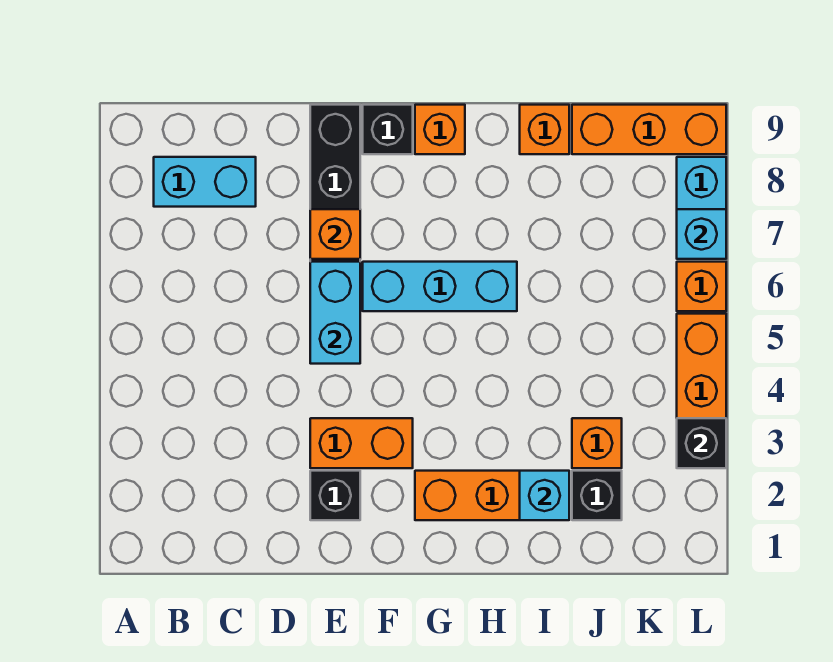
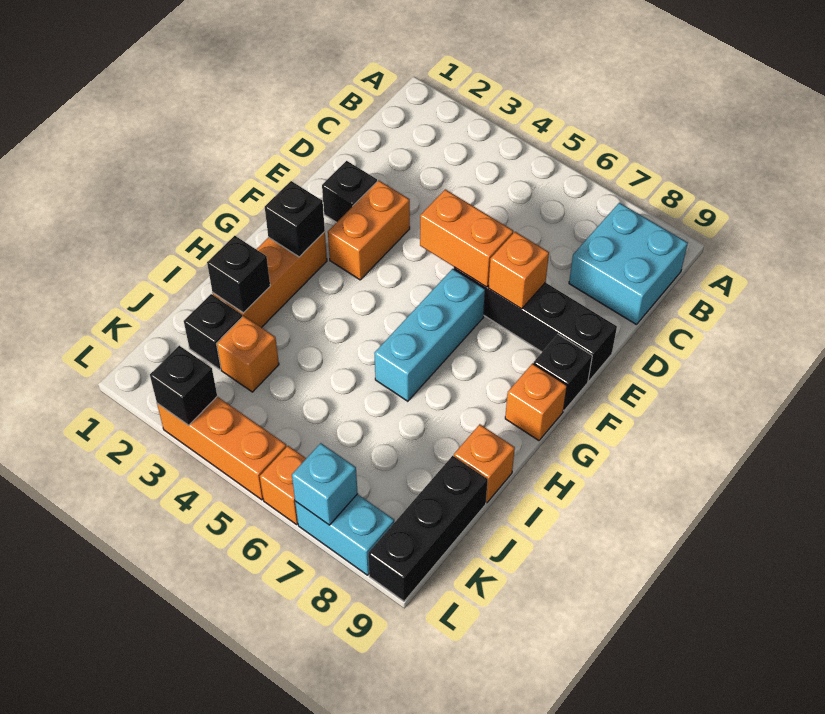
cyan 1x2 brick [154,157,256,207] -> cyan 2x2 brick [569,203,688,325]
cyan 1x2 brick [310,262,360,364] -> orange 1x2 brick [420,189,513,287]
none -> black 1x1 brick [265,181,325,257]
cyan 1x1 brick [520,471,569,520] -> black 1x1 brick [207,236,270,313]
orange 1x3 brick [572,105,726,154] -> black 1x3 brick [368,456,488,601]

